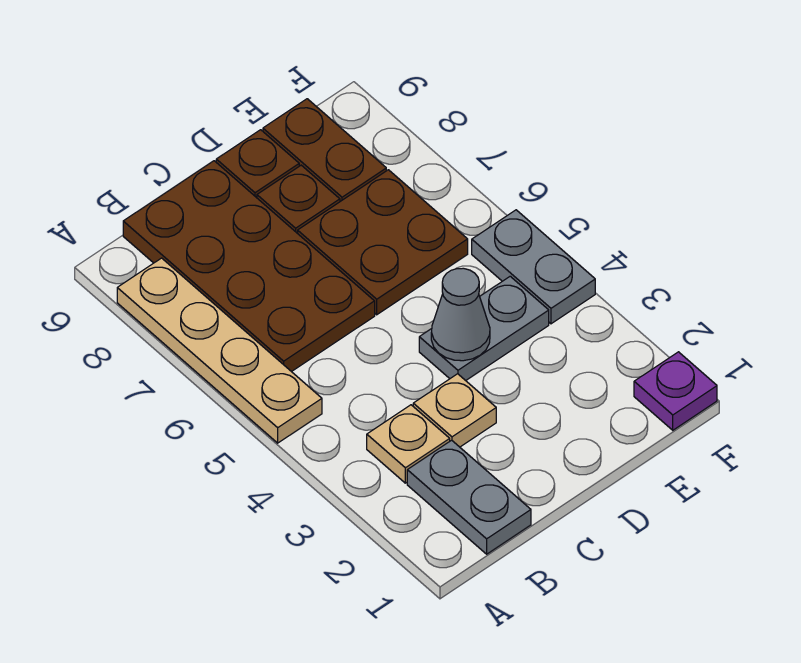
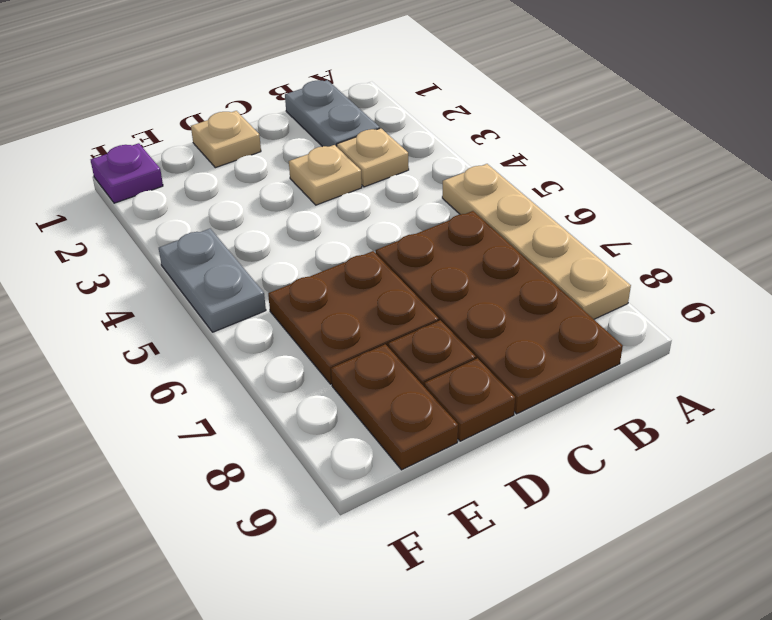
none -> tan 1x1 plate [191,111,261,168]
grey 1x2 plate [419,276,549,381] -> none
grey 1x1 cone [431,268,490,361] -> none

